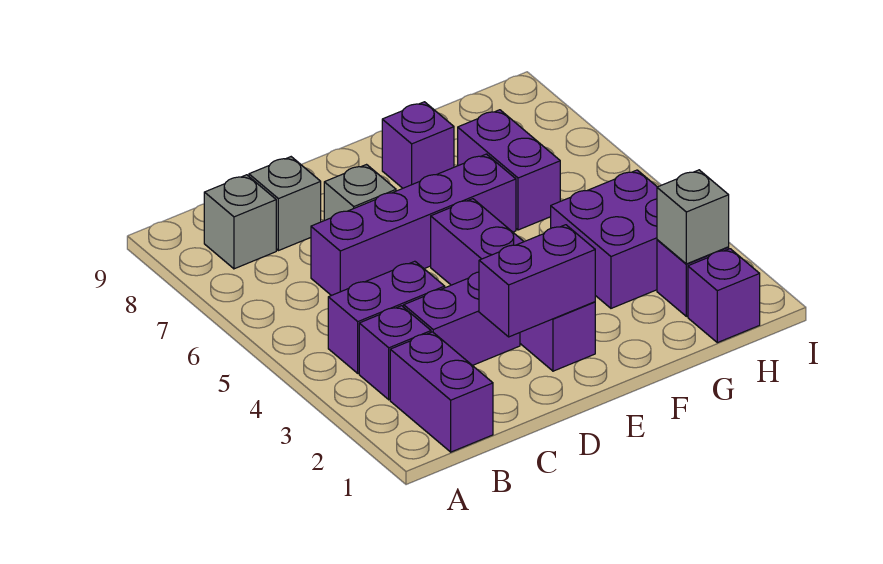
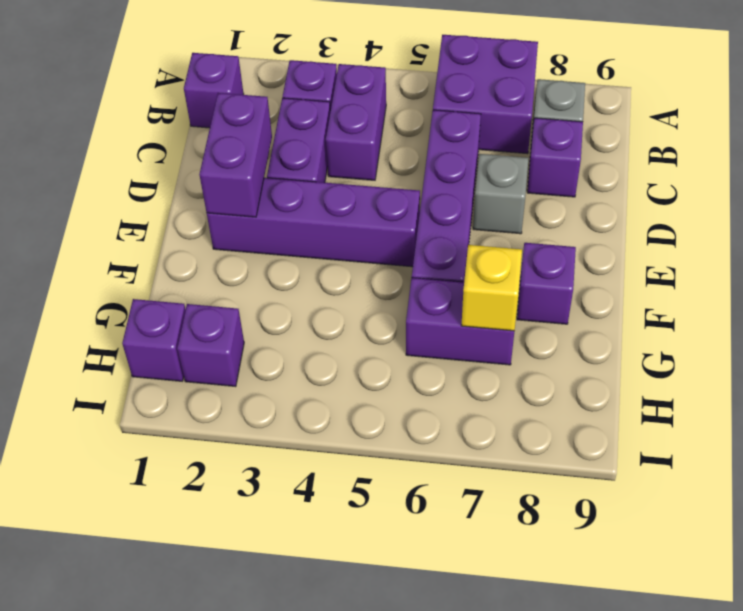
purple 1x2 brick [390,332,493,452] -> purple 1x1 brick [184,53,244,128]
grey 1x1 brick [249,157,321,251] -> purple 1x1 brick [527,118,583,197]
purple 2x2 brick [551,170,657,308] -> purple 2x2 brick moved to [433,35,538,154]
none -> yellow 1x1 brick [461,245,522,331]
grey 1x1 brick [657,170,729,264] -> none

